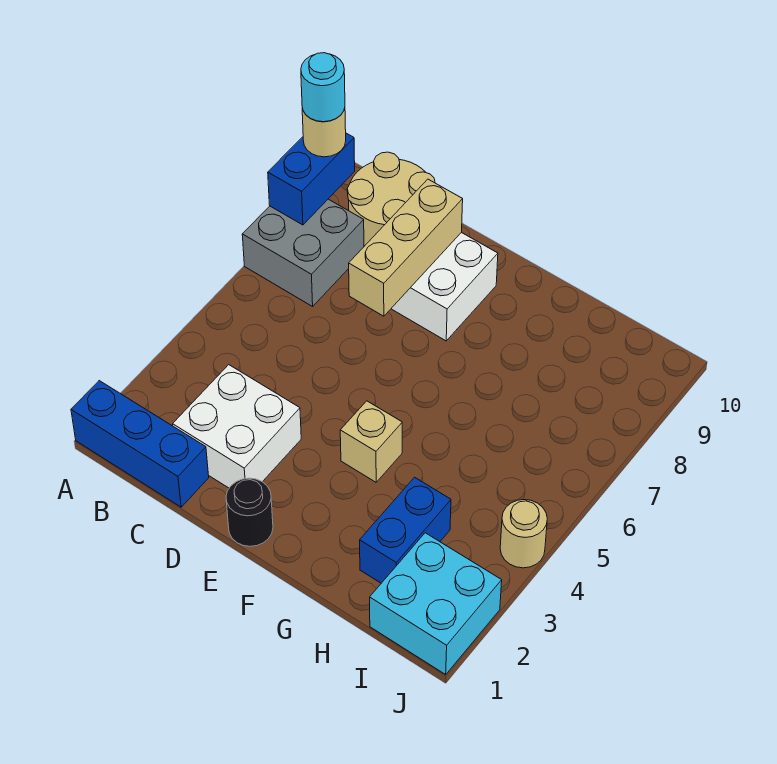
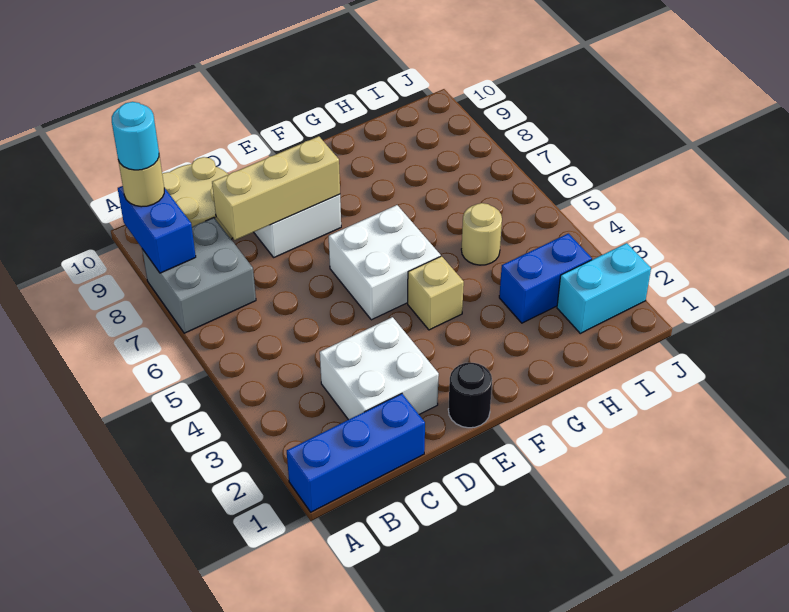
tan 1x3 brick [349,179,463,316] -> tan 1x3 brick turned to [212,136,340,240]
none -> white 2x2 brick [329,205,441,320]
blue 1x2 brick [360,477,451,583] -> blue 1x2 brick turned to [499,234,592,323]
cyan 2x2 brick [370,533,502,674] -> cyan 1x2 brick [557,243,651,333]
tan 1x1 round brick [500,500,547,568] -> tan 1x1 round brick moved to [461,203,502,265]

